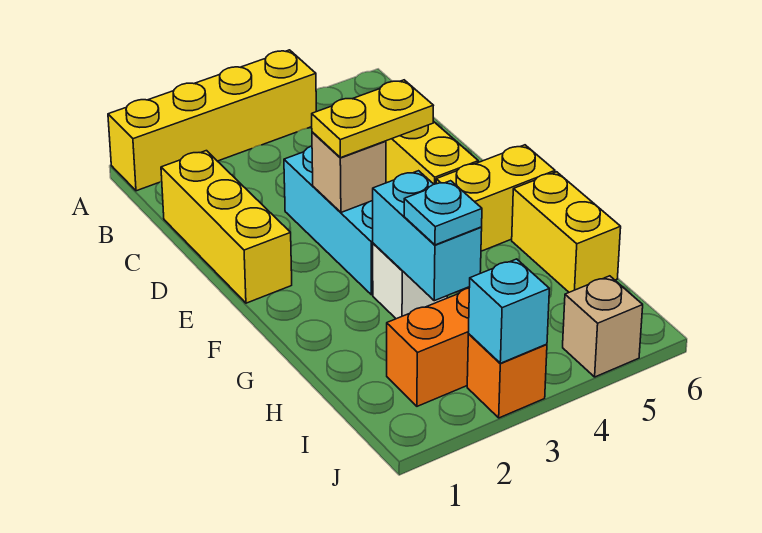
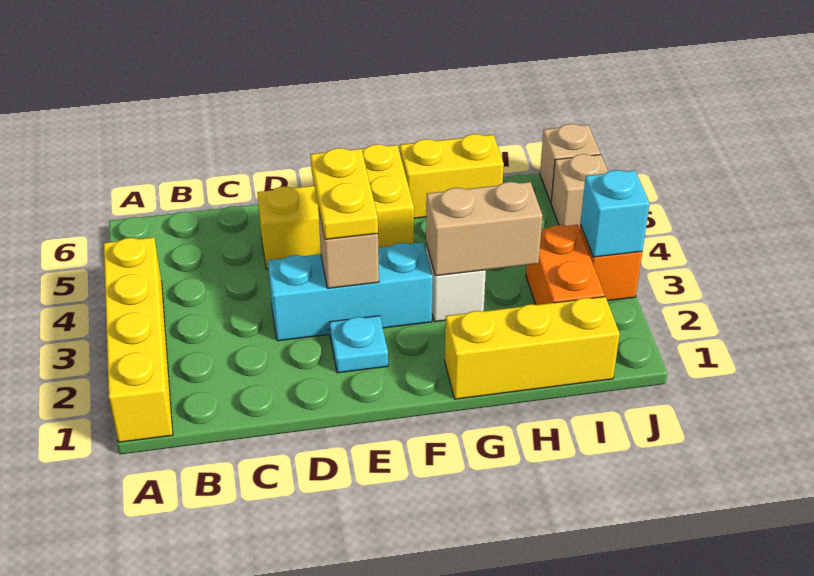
yellow 1x3 brick [161,151,292,303] -> yellow 1x3 brick moved to [445,297,620,399]
cyan 1x2 brick [373,171,482,301] -> tan 1x2 brick [426,182,543,276]
cyan 1x1 plate [404,181,482,245] -> cyan 1x1 plate moved to [329,316,388,373]
none -> tan 1x1 brick [540,124,600,202]

